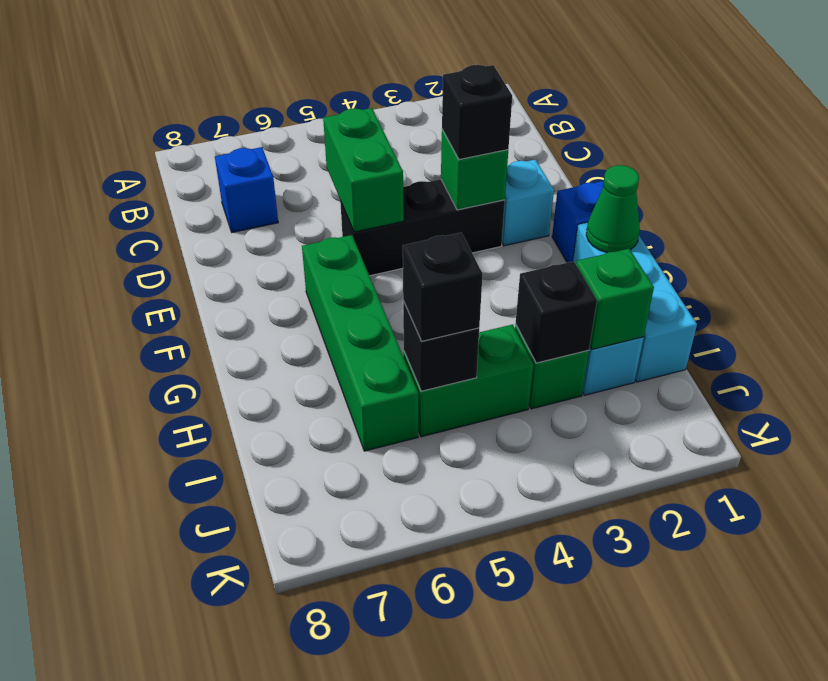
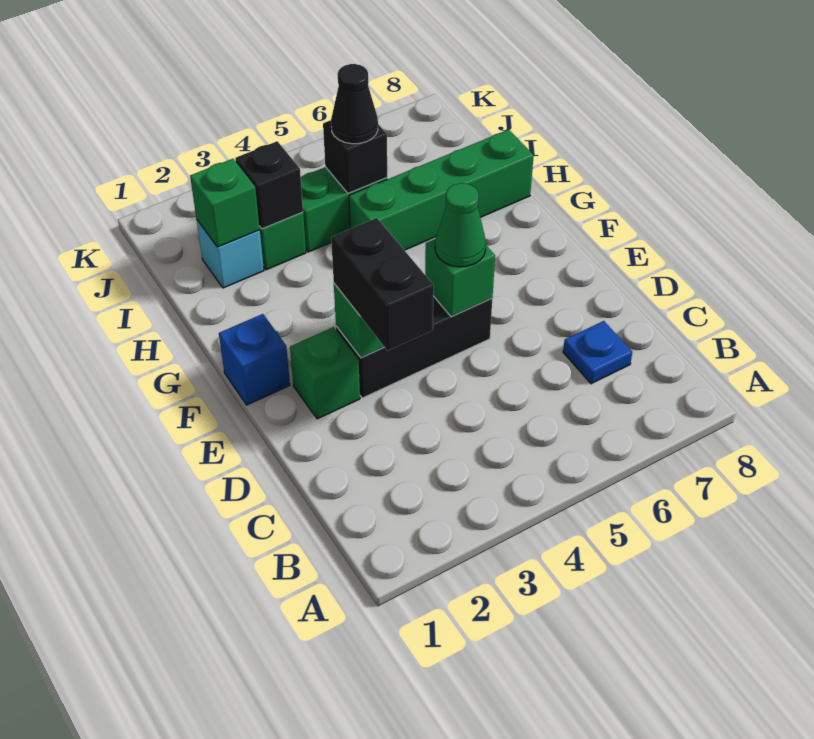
blue 1x1 brick [215,147,278,232] -> blue 1x1 plate [563,321,632,384]
green 1x2 brick [323,108,404,232] -> green 1x1 brick [425,239,495,317]
cyan 1x1 brick [502,159,554,246] -> green 1x1 brick [290,327,360,419]
black 1x1 brick [442,65,512,160] -> black 1x2 brick [331,218,434,351]
green 1x4 brick [302,235,418,451] -> green 1x4 brick turned to [349,129,534,250]
cyan 1x3 brick [573,223,697,382] -> none
green 1x1 cone [586,165,640,253] -> green 1x1 cone moved to [435,183,486,267]
black 1x1 brick [403,233,483,341] -> black 1x1 cone [331,64,378,144]

